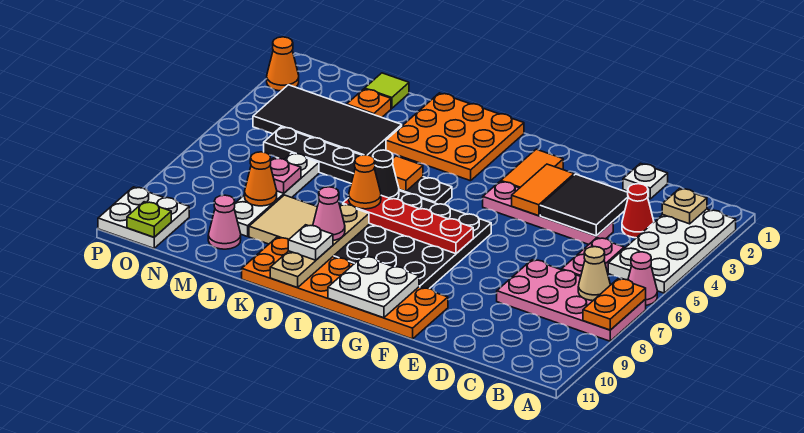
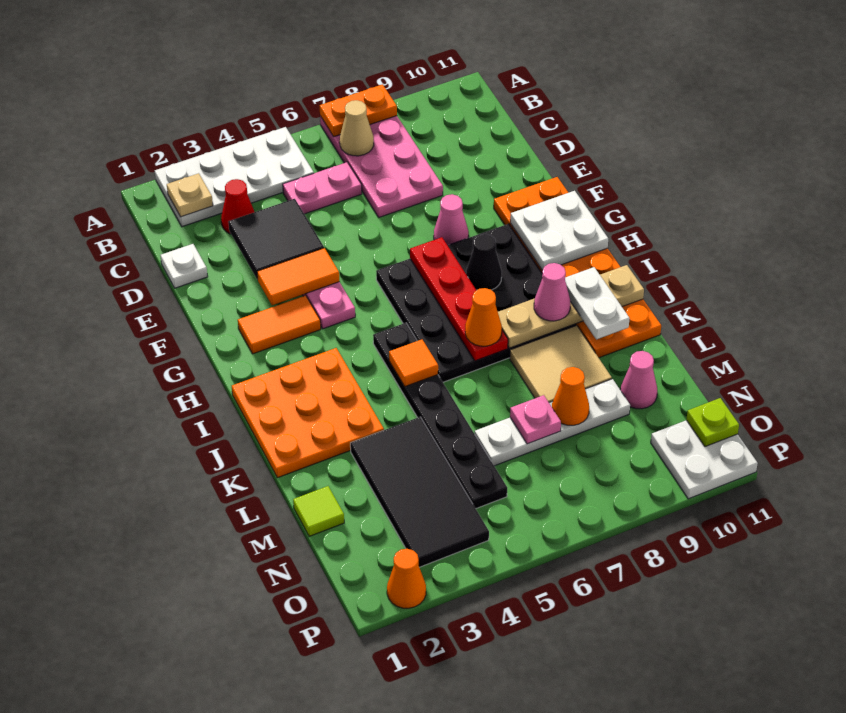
pink 1x1 cone [628,252,657,305] -> pink 1x1 cone moved to [434,194,469,245]
black 1x1 cone [373,150,399,199] -> black 1x1 cone moved to [466,234,502,290]
white 1x1 plate [288,225,333,260] -> white 1x2 plate [565,267,630,339]
orange 1x1 plate [347,89,391,117] -> none

